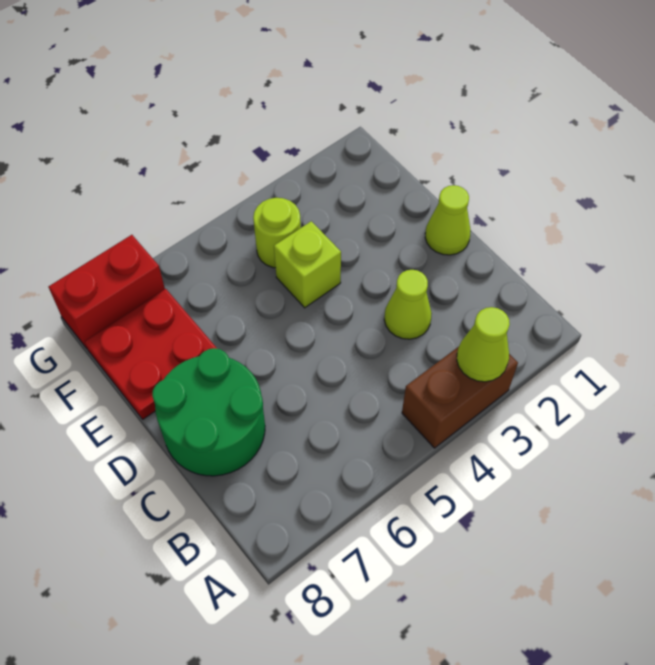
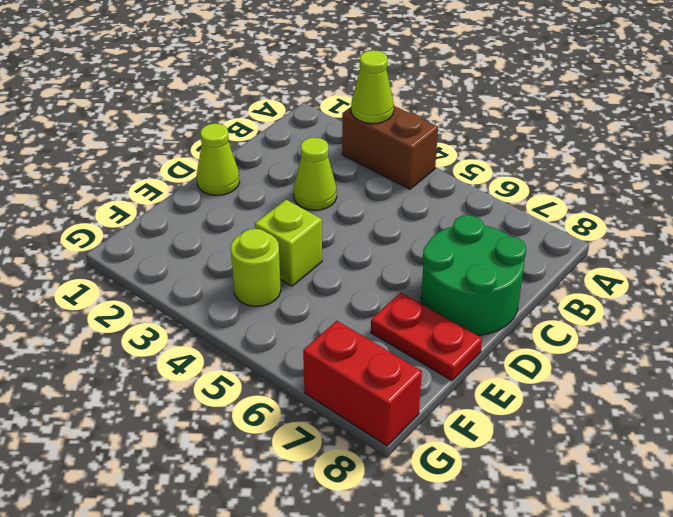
red 2x2 plate [84,289,217,419] -> red 1x2 plate [371,293,482,381]

